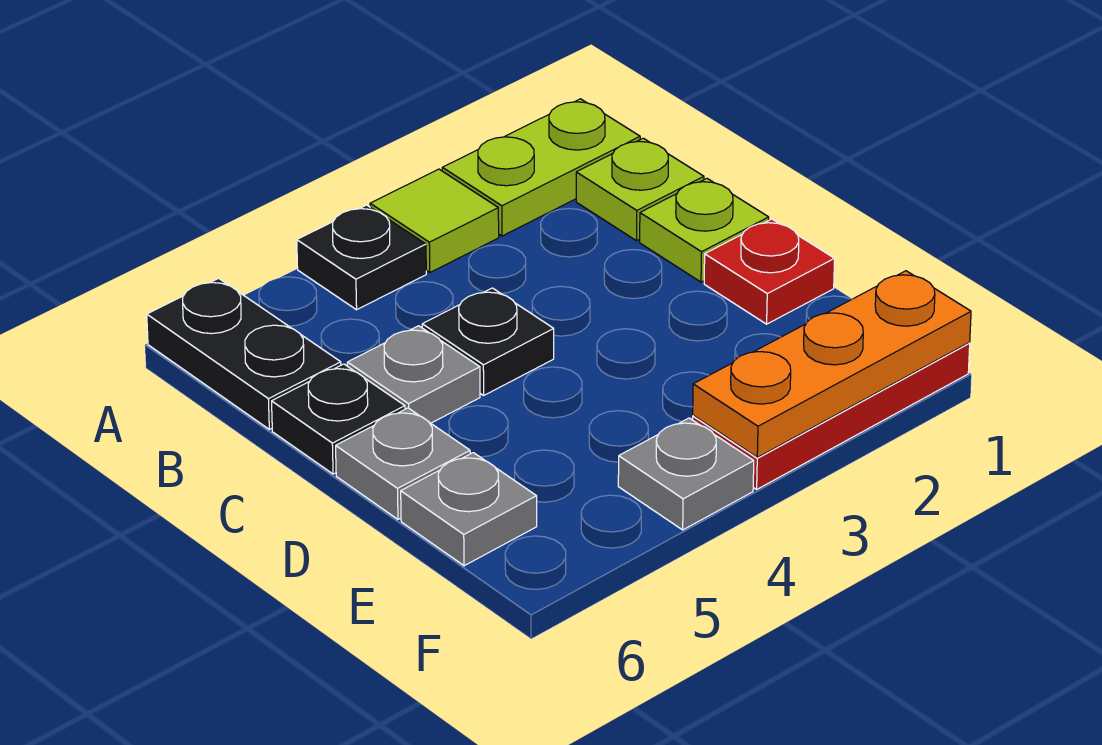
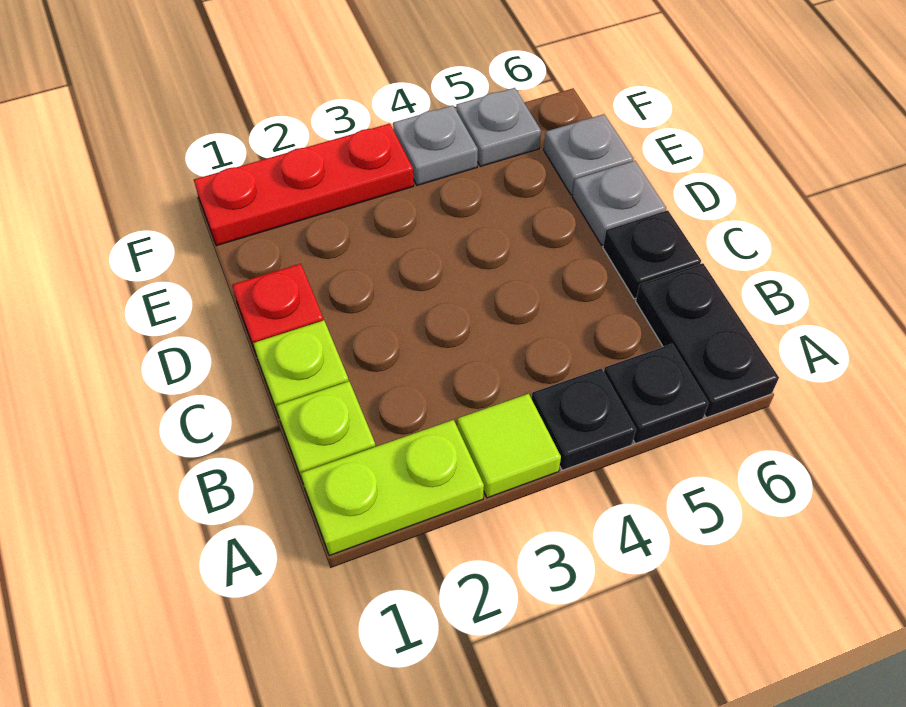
black 1x1 plate [422,288,554,395] -> black 1x1 plate moved to [604,344,708,444]
grey 1x1 plate [347,326,480,423] -> grey 1x1 plate moved to [456,88,541,166]
orange 1x3 plate [693,271,971,457] -> none

